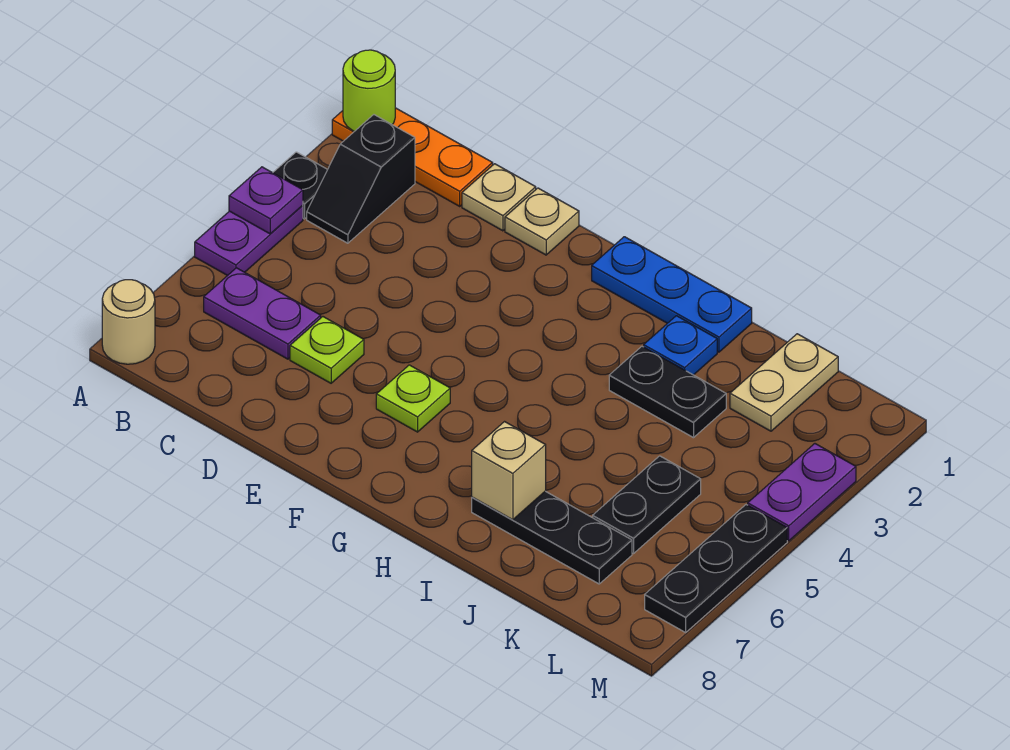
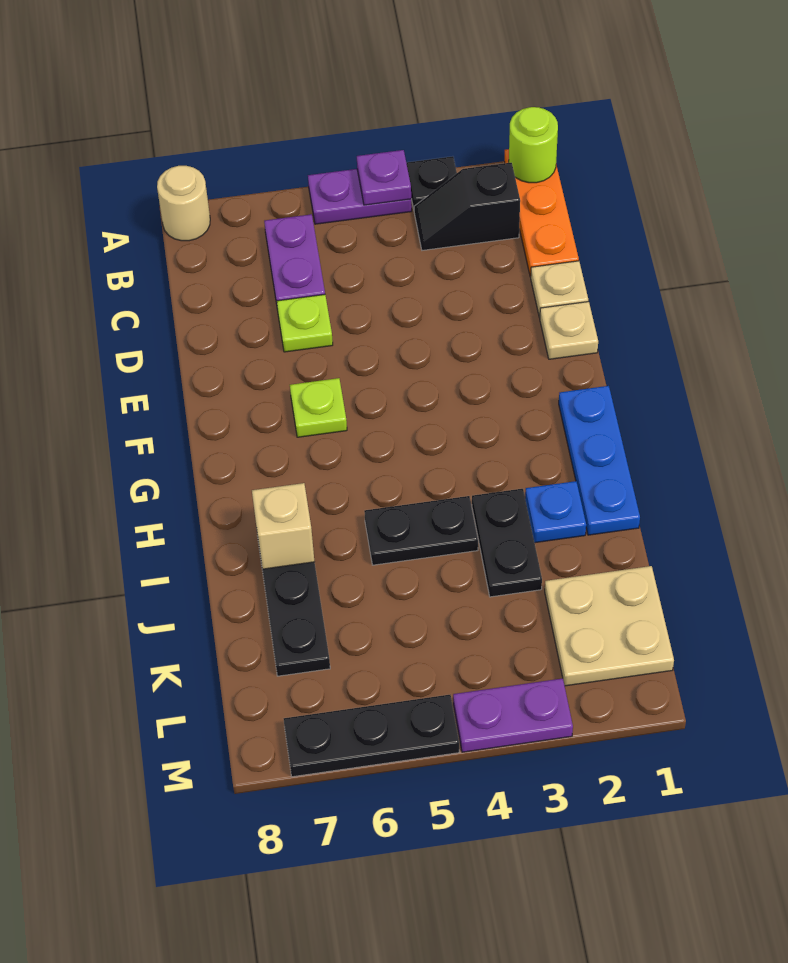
tan 1x2 plate [730,334,838,431] -> tan 2x2 plate [545,566,674,686]
black 1x2 plate [593,456,701,553] -> black 1x2 plate moved to [364,496,478,565]

